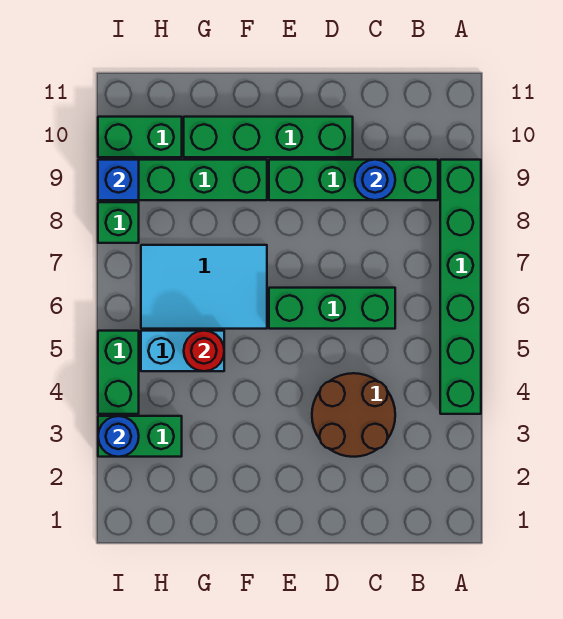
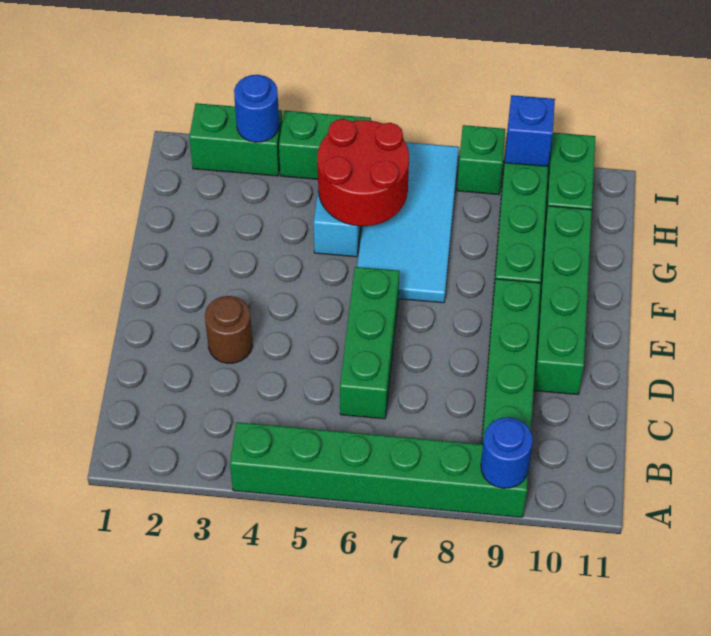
brown 2x2 round brick [312,373,395,457] -> brown 1x1 round brick [205,296,252,363]
blue 1x1 round brick [355,160,395,200] -> blue 1x1 round brick moved to [481,417,533,488]
cyan 2x3 tile [141,245,267,329] -> cyan 2x4 tile [357,142,459,303]
red 1x1 round brick [184,331,224,371] -> red 2x2 round brick [318,119,409,226]
green 1x2 brick [98,416,182,457] -> green 1x2 brick turned to [189,103,282,176]

